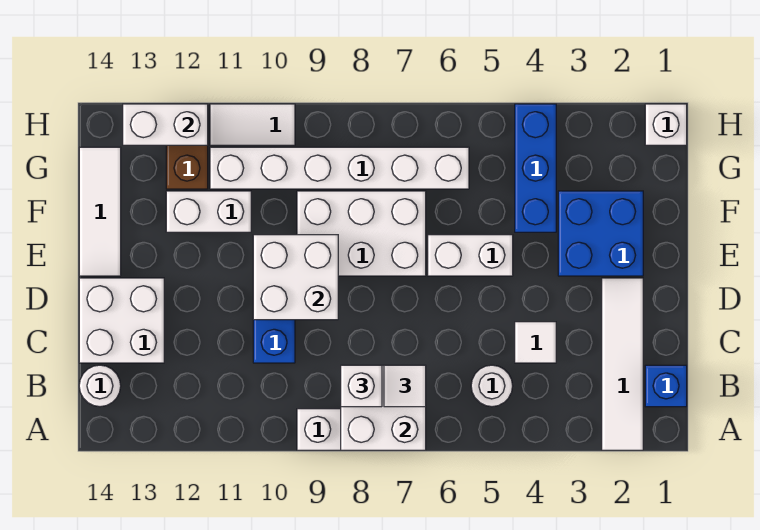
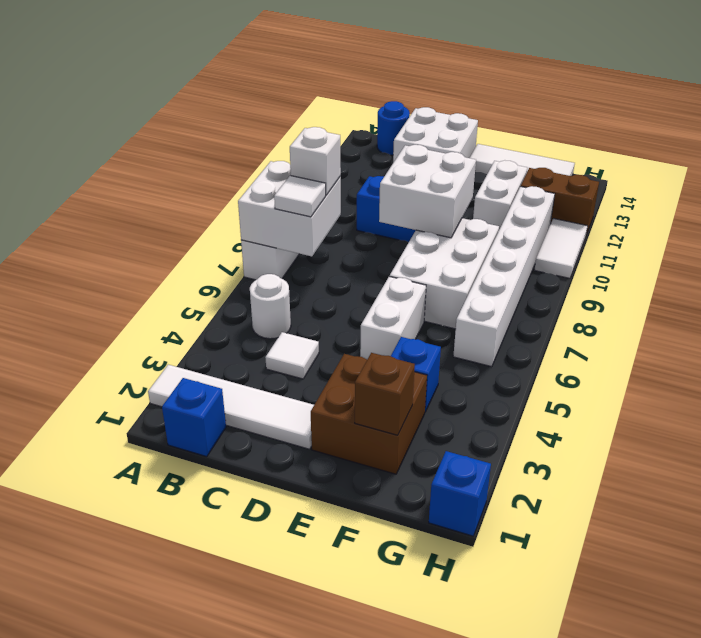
white 1x1 round brick [79,365,121,407] -> blue 1x1 round brick [377,101,410,155]
blue 2x2 brick [558,191,643,276] -> brown 2x2 brick [311,354,427,474]
none -> brown 1x1 brick [355,353,415,435]
blue 1x3 brick [515,104,556,232] -> blue 1x1 brick [391,337,441,412]
white 1x1 brick [645,104,687,145] -> blue 1x1 brick [429,451,491,536]
white 1x2 brick [123,104,208,145] -> none

